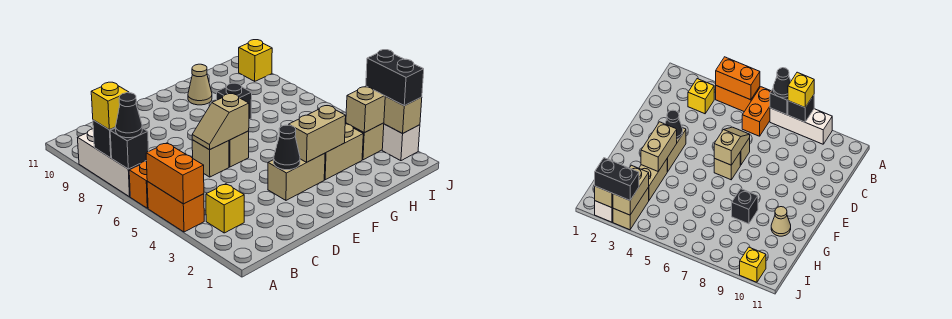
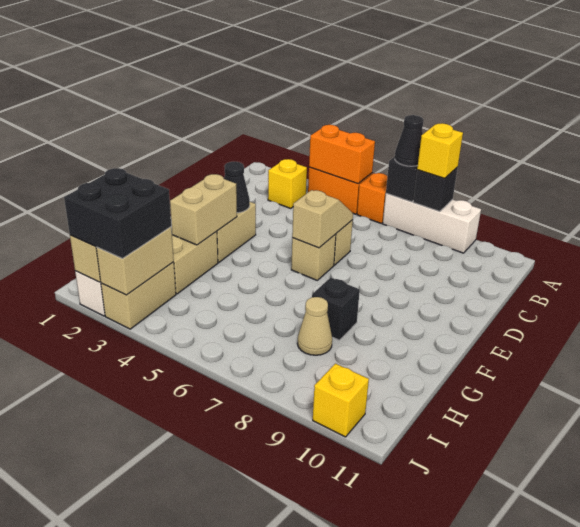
orange 1x2 brick [129,161,148,208] -> orange 1x1 brick [357,173,388,223]
tan 1x1 cone [188,64,212,105] -> tan 1x1 cone moved to [297,297,332,355]
black 1x2 brick [366,50,424,106] -> black 2x2 brick [64,168,171,258]

